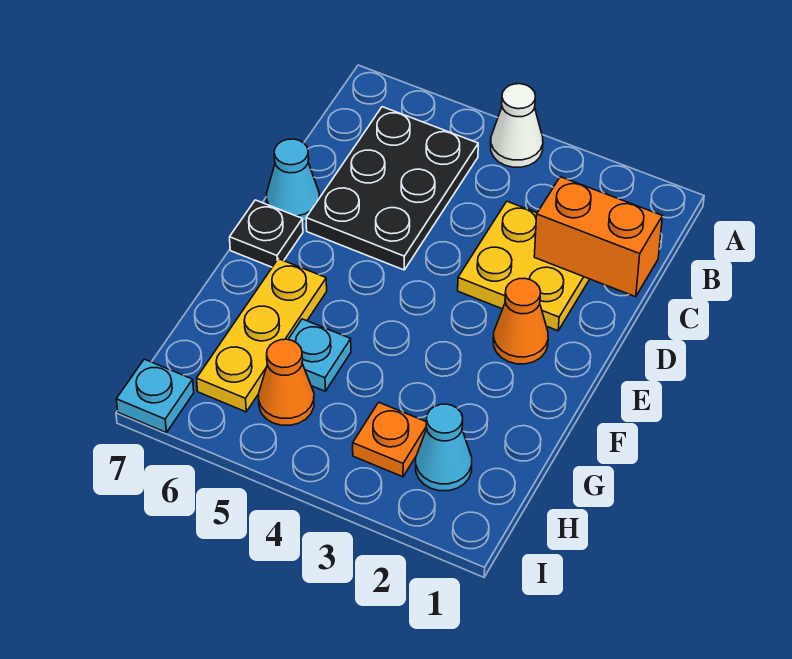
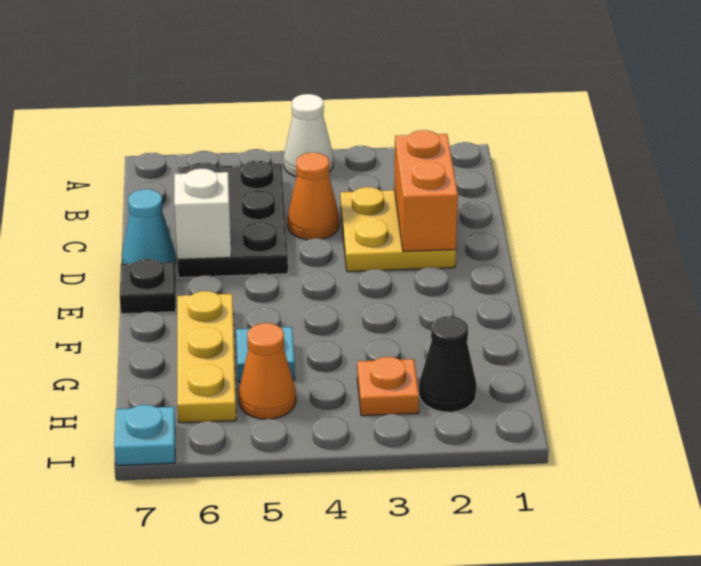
orange 1x2 brick [534,177,662,297] -> orange 1x2 brick turned to [394,130,458,252]
none -> white 1x1 brick [174,169,231,260]
orange 1x1 cone [493,278,548,364] -> orange 1x1 cone moved to [287,152,339,240]
cyan 1x1 cone [416,404,472,491] -> black 1x1 cone [419,316,476,412]

